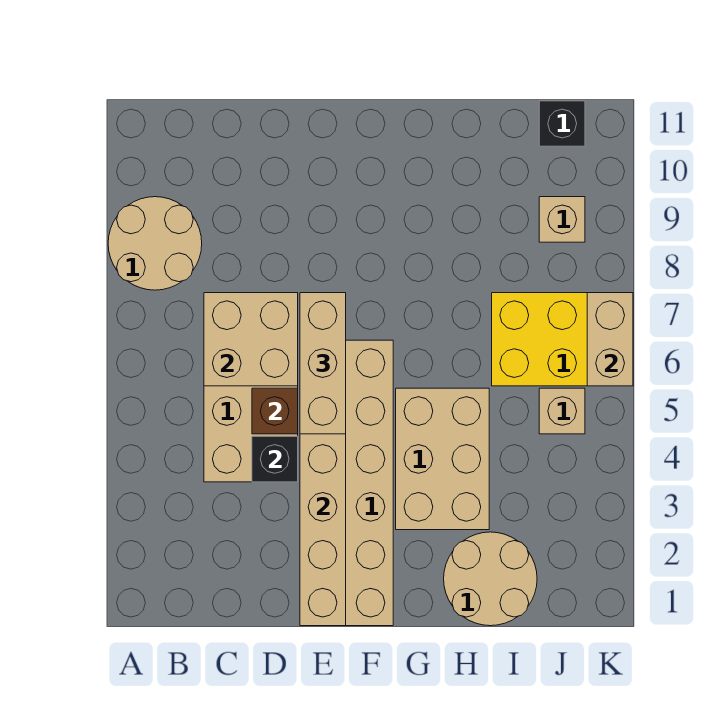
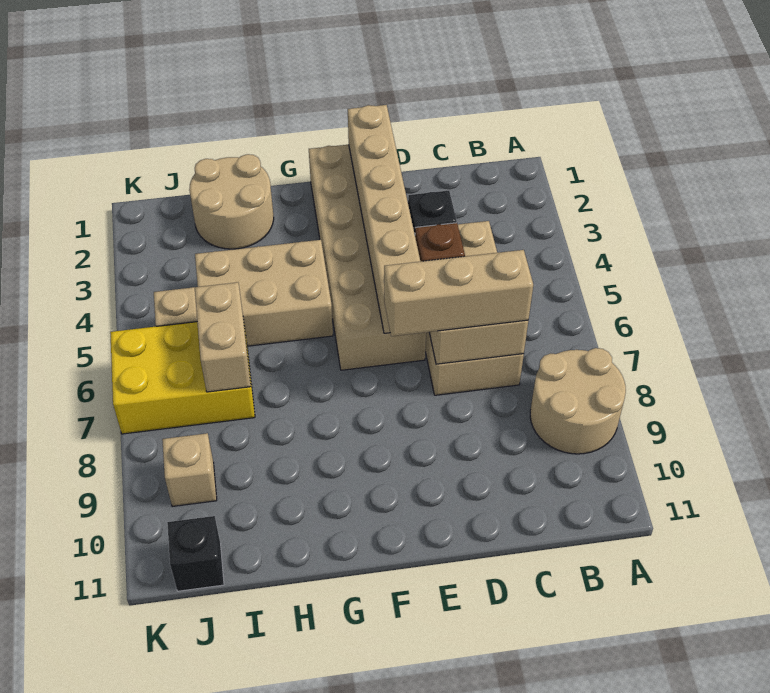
tan 1x3 brick [300,293,346,434] -> tan 1x3 brick turned to [384,250,533,336]
tan 2x3 brick [396,388,489,530] -> tan 2x3 brick turned to [195,240,333,346]
tan 1x2 brick [587,293,633,386] -> tan 1x2 brick moved to [195,282,251,392]

